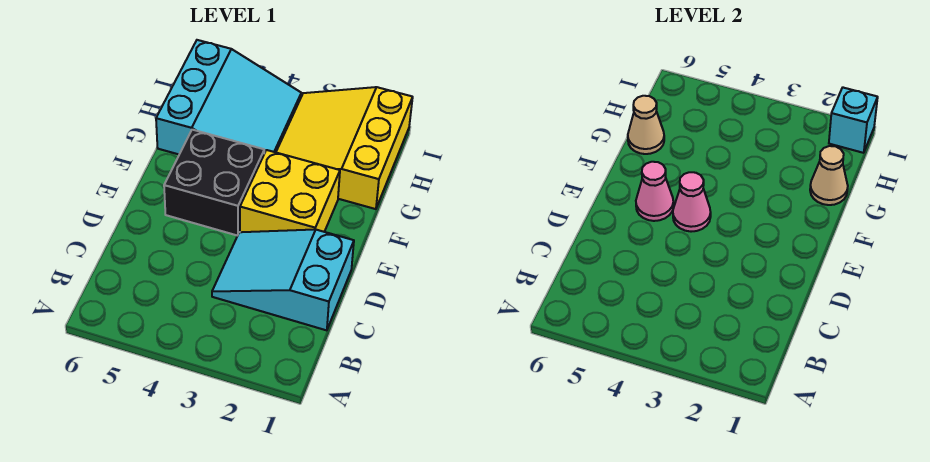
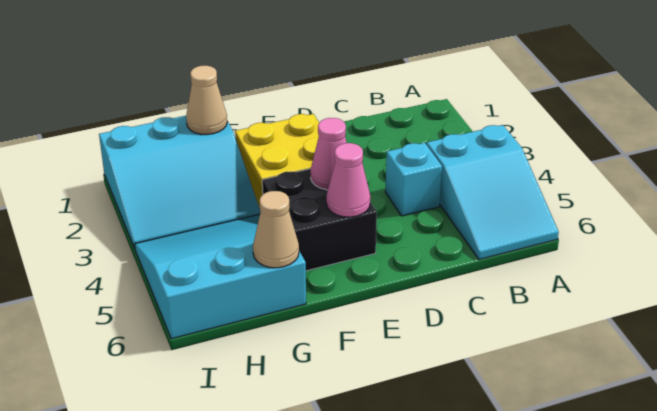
cyan 2x3 slope [212,229,354,330] -> cyan 2x3 slope moved to [427,125,559,260]
yellow 3x3 slope [276,87,413,209] -> cyan 3x3 slope [99,116,261,249]
cyan 1x1 brick [829,88,878,153] -> cyan 1x1 brick moved to [385,143,442,216]

